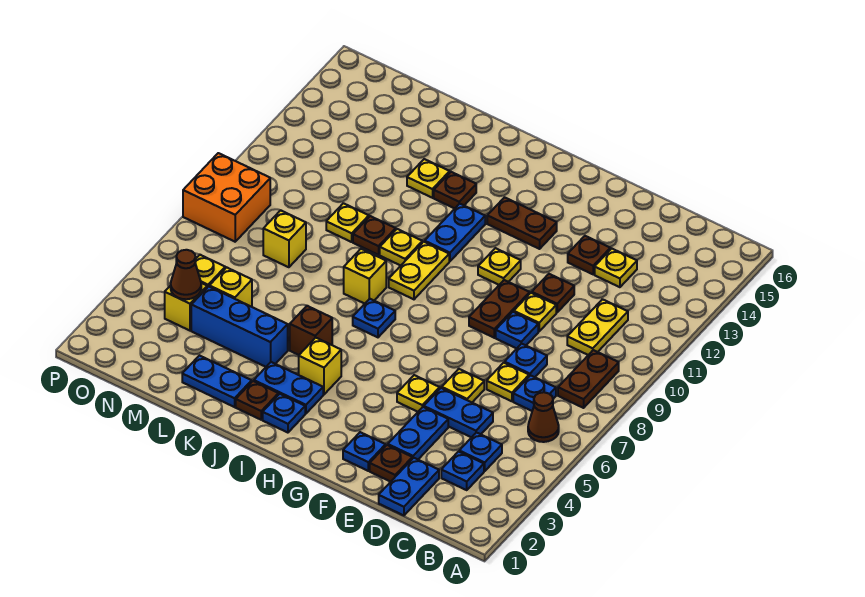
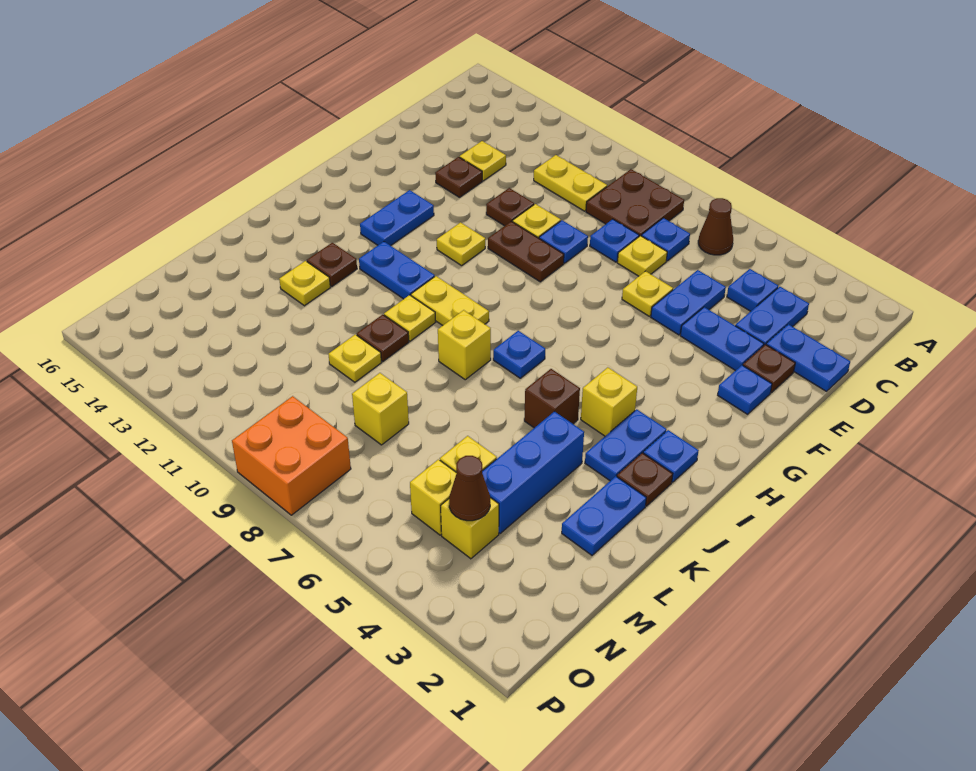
brown 1x2 plate [558,350,619,408] -> brown 2x2 plate [586,169,684,236]
blue 1x1 plate [441,452,484,490] -> blue 1x2 plate [735,287,809,346]
yellow 1x1 plate [397,375,440,412] -> none
brown 1x2 plate [487,197,557,249] -> blue 1x2 plate [360,190,434,246]

